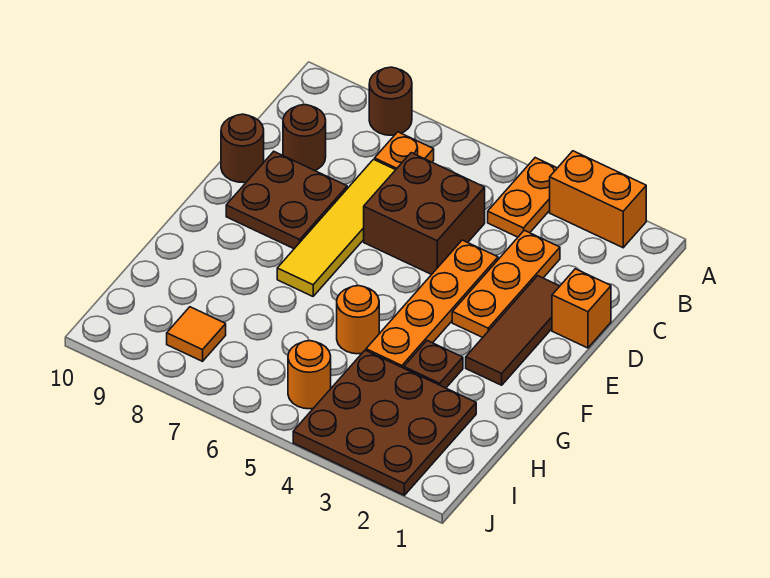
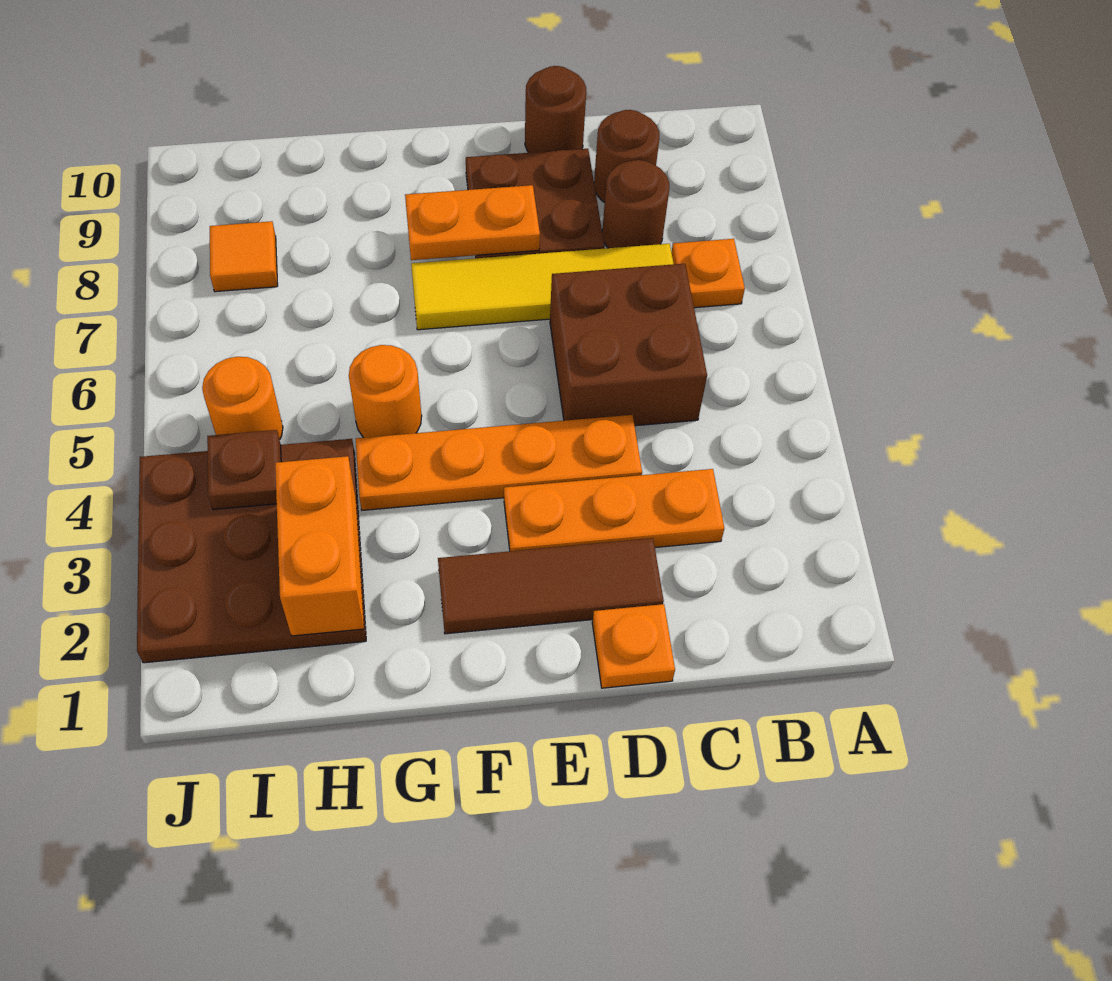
orange 1x2 brick [550,151,646,248] -> orange 1x2 brick moved to [275,456,364,636]
orange 1x2 plate [488,158,557,237] -> orange 1x2 plate moved to [405,185,540,260]
brown 1x1 round brick [369,67,412,135] -> brown 1x1 round brick moved to [602,160,669,248]
orange 1x1 brick [552,269,611,348] -> orange 1x1 plate [592,604,675,688]
brown 1x1 plate [404,341,463,388] -> brown 1x1 plate moved to [207,430,281,510]

